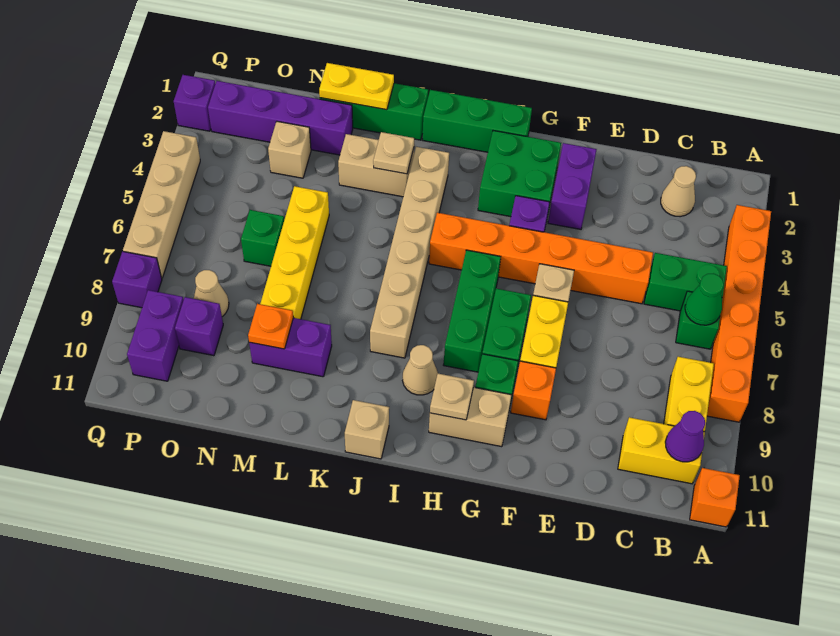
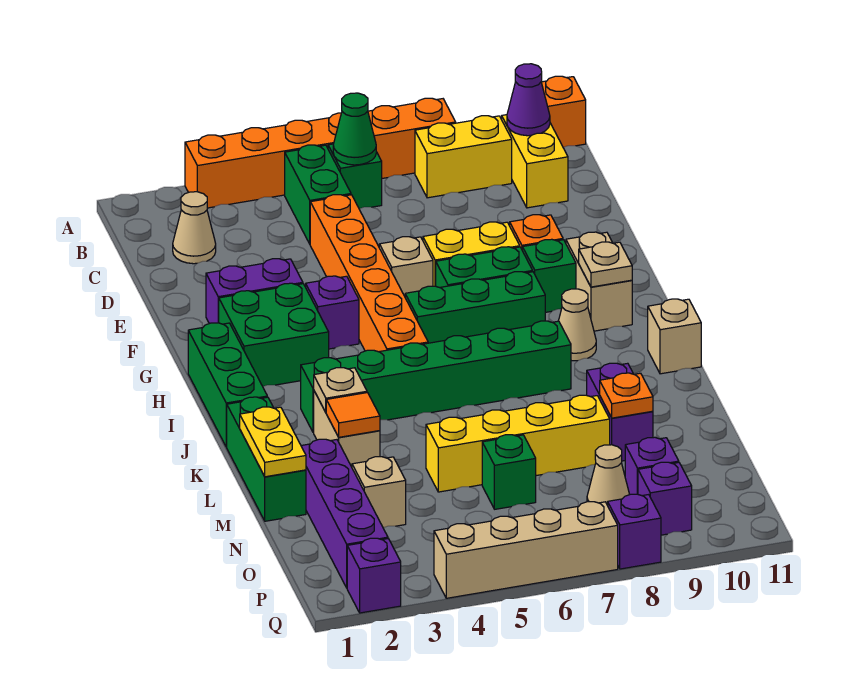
tan 1x6 brick [370,147,449,358] -> green 1x6 brick [301,321,571,432]
none -> orange 1x1 tile [326,393,380,437]
purple 1x2 brick [127,290,184,381] -> purple 1x1 brick [638,462,692,535]

